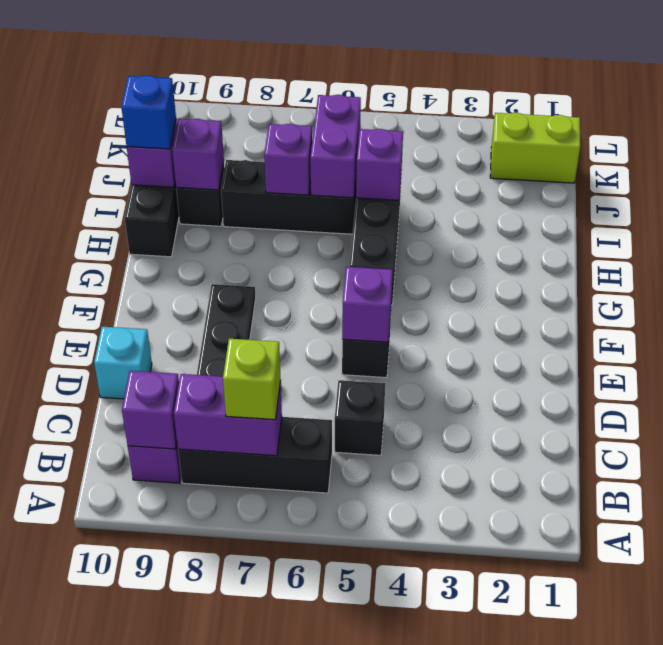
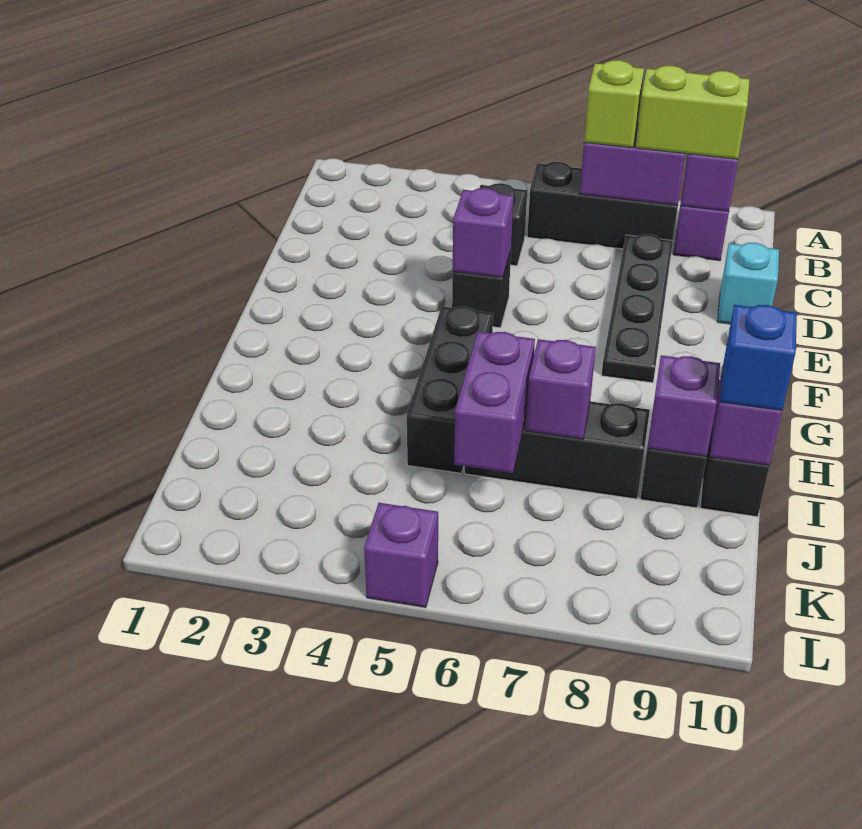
purple 1x1 brick [356,129,403,200] -> purple 1x1 brick moved to [364,503,438,607]
lime 1x2 brick [490,113,580,183] -> lime 1x2 brick moved to [636,66,750,159]

